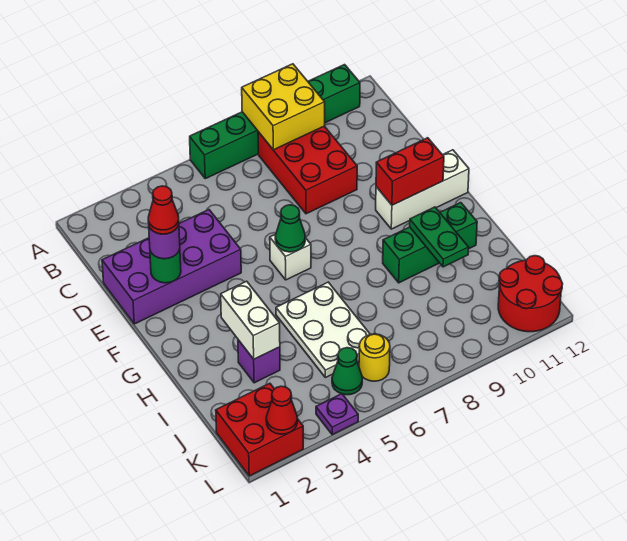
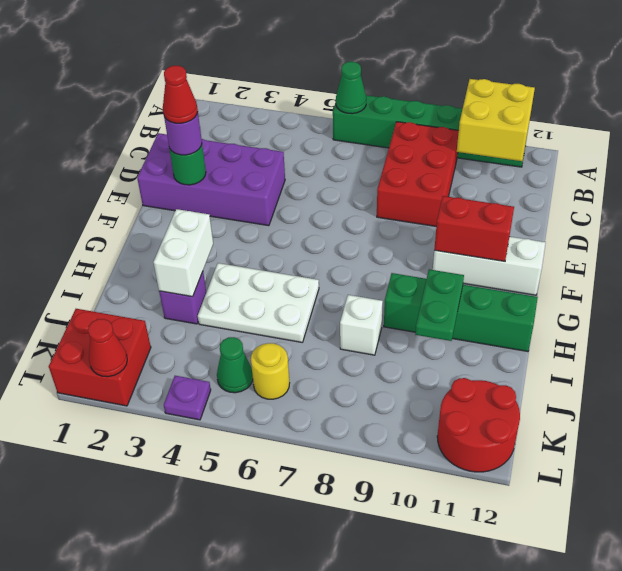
yellow 2x2 brick [242,64,325,150] -> yellow 2x2 brick moved to [457,79,535,161]
white 1x1 brick [270,234,311,280] -> white 1x1 brick moved to [340,295,383,355]
green 1x1 cone [275,205,305,252] -> green 1x1 cone moved to [336,62,366,114]
white 2x3 plate [276,282,370,378] -> white 2x3 plate turned to [198,263,319,342]
green 1x3 brick [383,203,477,283] -> green 1x4 brick [384,273,538,352]

